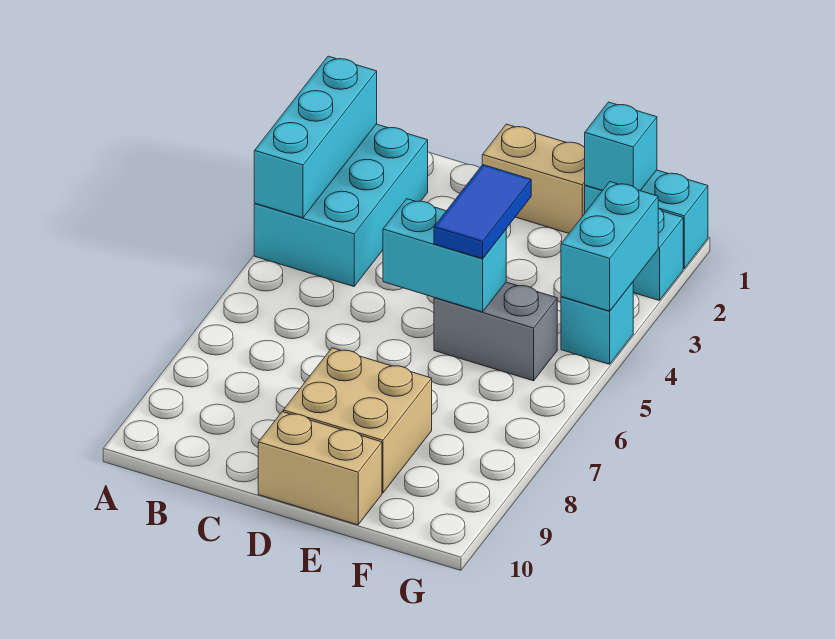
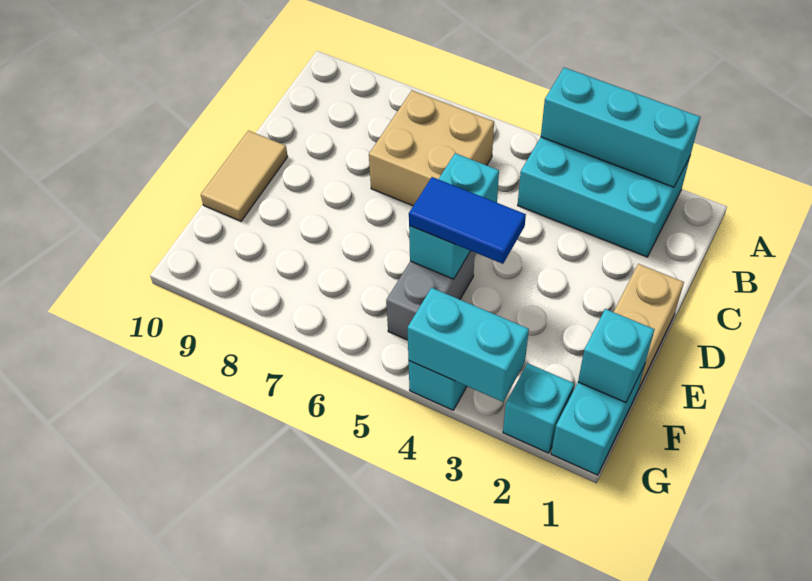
tan 2x2 brick [283,348,432,493] -> tan 2x2 brick moved to [369,90,494,206]
tan 1x2 brick [258,412,382,525] -> tan 1x2 tile [201,131,288,221]

